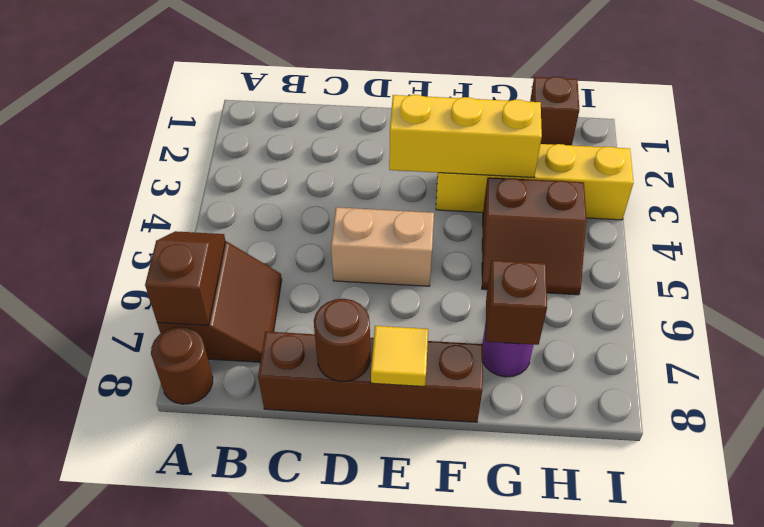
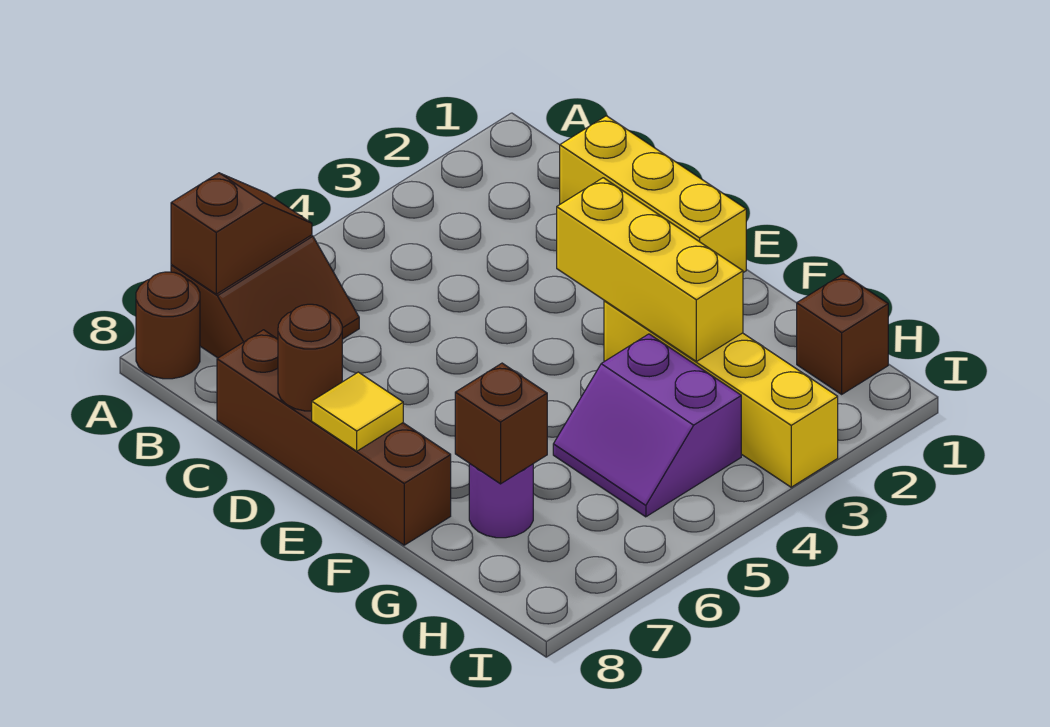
none -> yellow 1x3 brick [560,116,746,273]
tan 1x2 brick [331,207,434,286] -> none
brown 2x2 slope [482,177,586,295] -> purple 2x2 slope [553,334,741,517]

